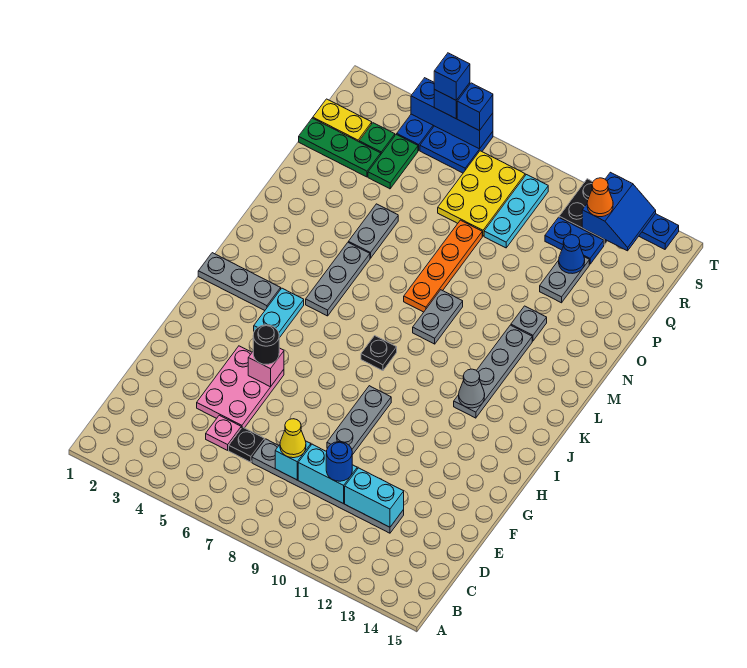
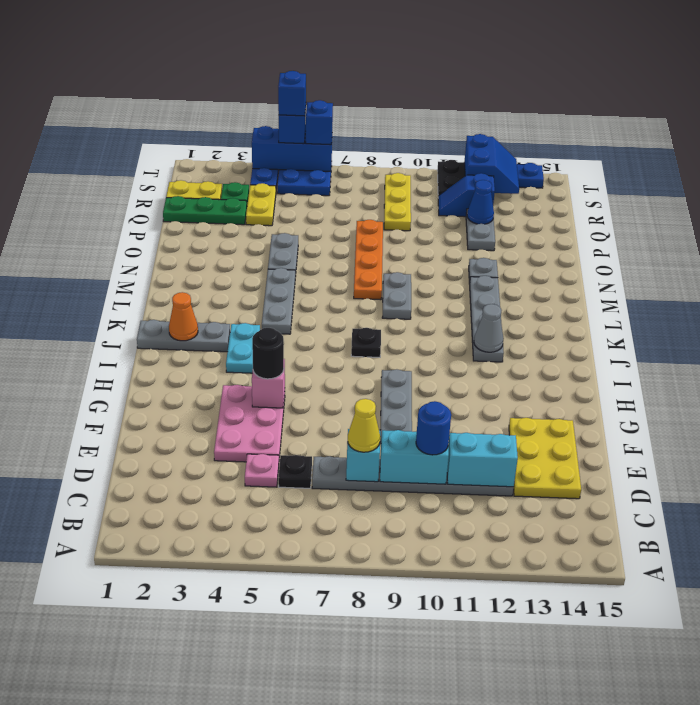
green 1x2 plate [368,134,418,189] -> yellow 1x2 plate [246,183,276,226]
yellow 2x3 plate [438,151,525,236] -> yellow 2x3 plate moved to [509,418,581,499]
cyan 1x3 plate [484,175,548,248] -> yellow 1x3 plate [384,173,411,231]
blue 1x2 plate [545,217,604,264] -> blue 1x2 slope [438,173,495,217]
orange 1x1 cone [587,178,613,217] -> orange 1x1 cone moved to [169,292,198,341]

